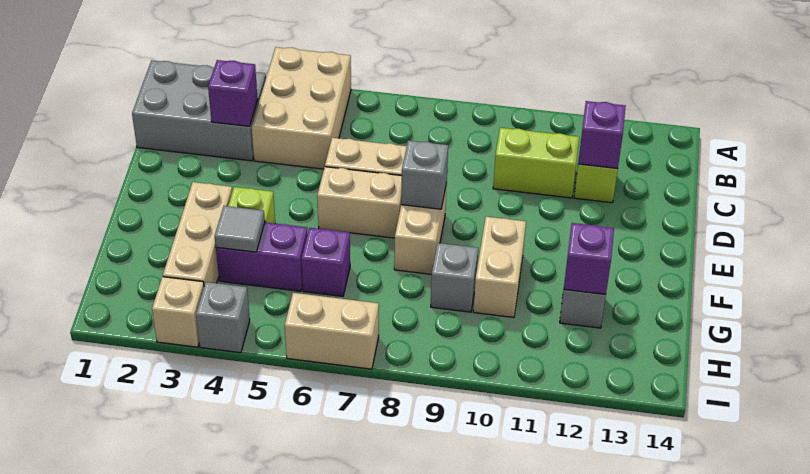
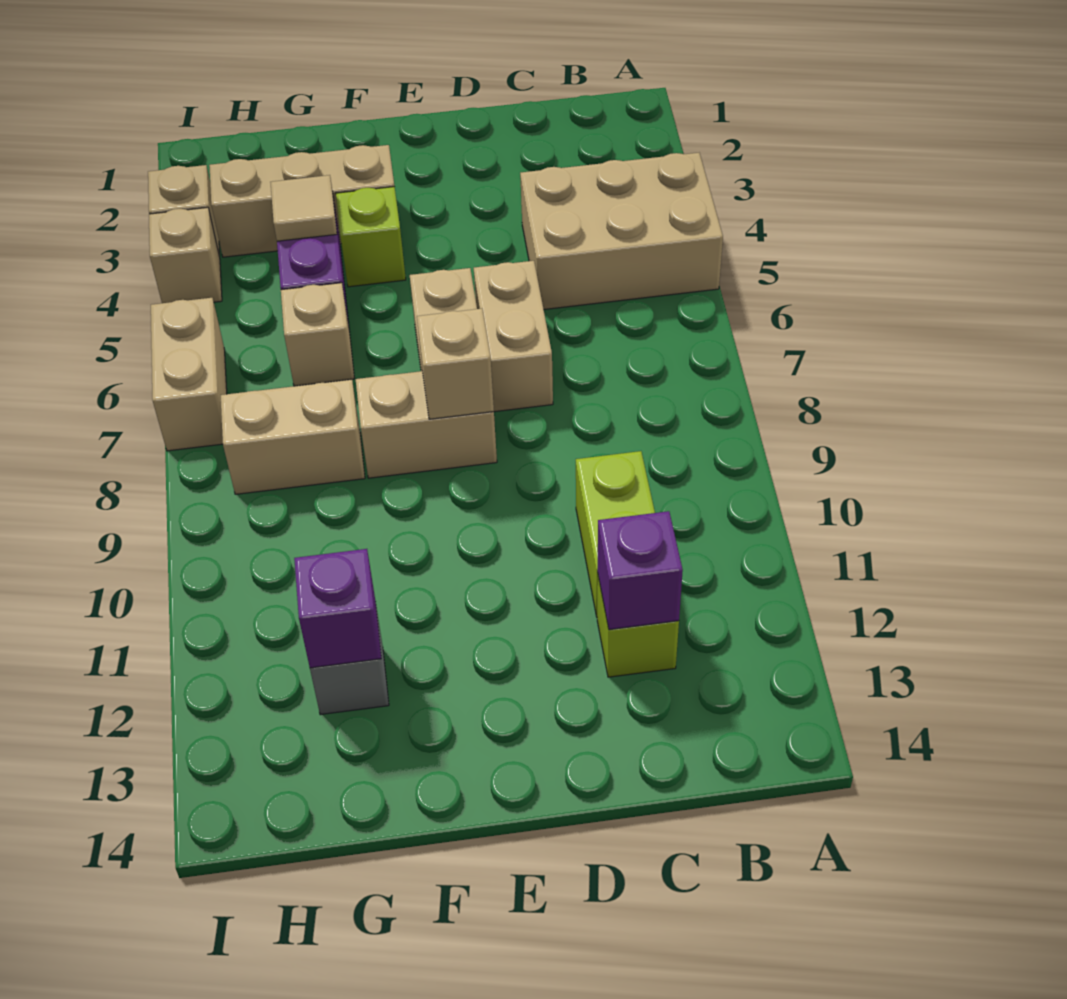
grey 2x3 brick [132,60,266,161] -> none
purple 1x1 brick [208,60,258,126] -> none
grey 1x1 brick [401,141,448,209] -> tan 1x1 brick [417,309,494,419]
tan 1x2 brick [473,217,526,317] -> tan 1x2 brick moved to [221,379,365,494]
grey 1x1 tile [215,206,265,252] -> tan 1x1 tile [270,175,337,241]
purple 1x1 brick [302,228,350,296] -> tan 1x1 brick [281,283,354,386]
grey 1x1 brick [431,243,478,312] -> none
grey 1x1 brick [196,282,250,353] -> tan 1x1 brick [149,207,222,303]

